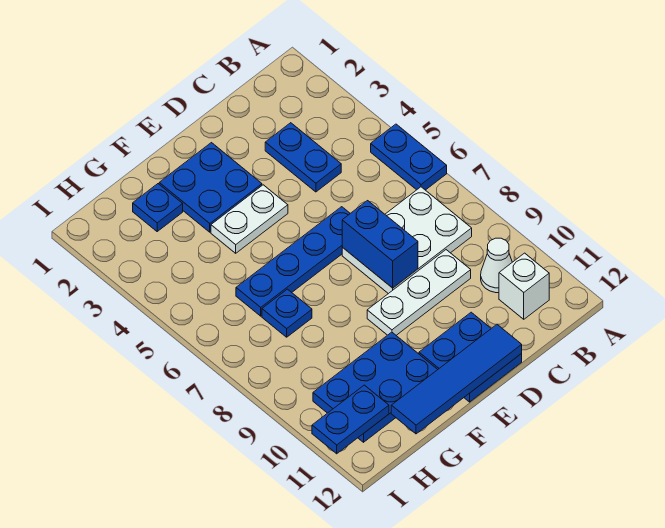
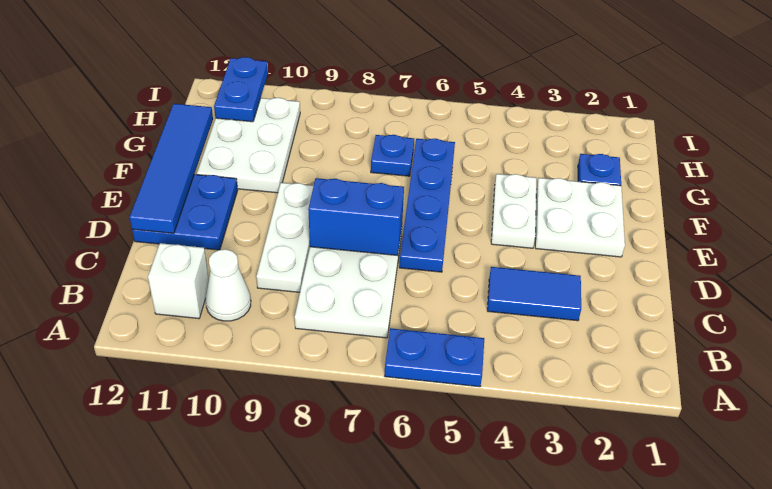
blue 1x2 plate [265,123,341,192] -> blue 1x2 tile [487,267,581,321]
blue 2x2 plate [159,143,262,232] -> white 2x2 plate [535,178,625,257]
blue 2x3 plate [313,332,438,442] -> white 2x3 plate [197,98,300,193]

